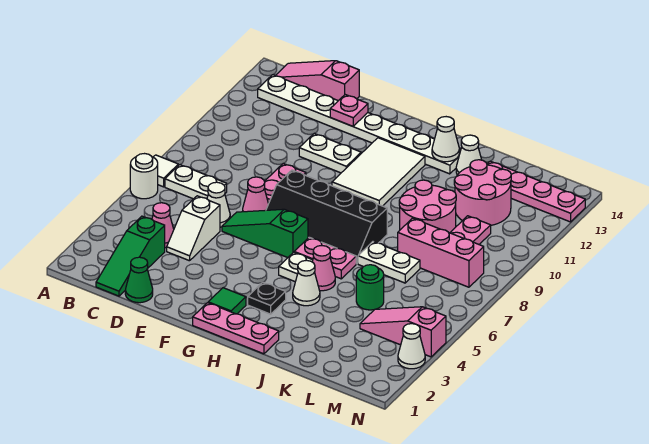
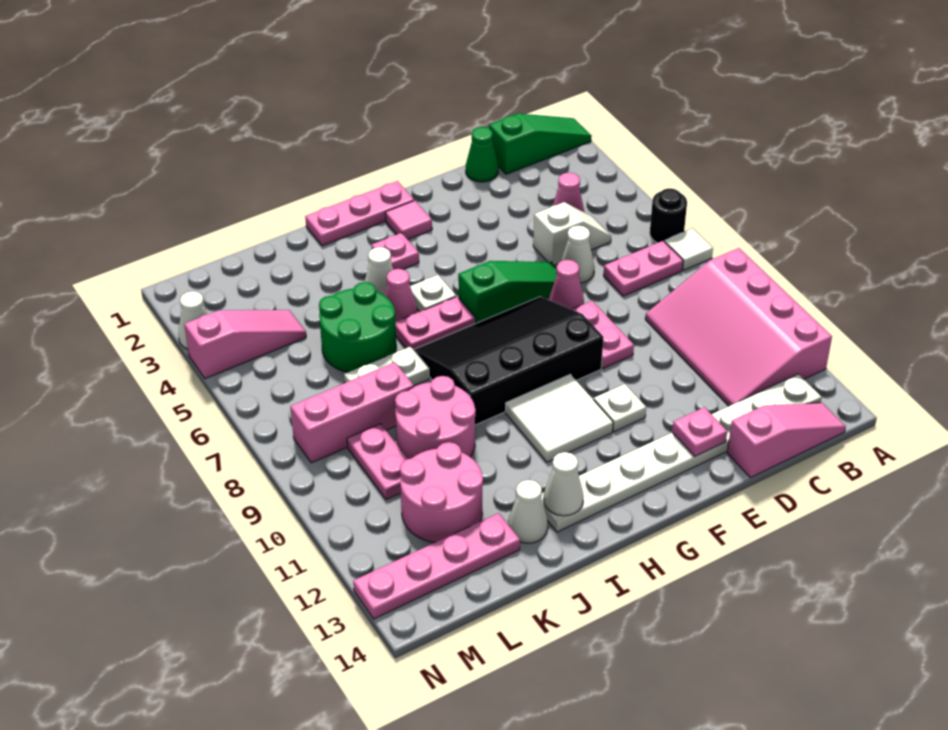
white 1x1 round brick [130,154,158,199] -> black 1x1 round brick [650,188,687,243]
none -> pink 3x4 slope [645,248,832,406]
white 1x2 plate [165,165,227,199] -> pink 1x2 plate [603,241,683,296]
green 1x3 slope [96,216,165,296] -> green 1x3 slope turned to [489,114,591,174]
white 1x2 slope [167,196,220,261] -> white 1x2 slope turned to [533,202,611,265]
white 1x2 plate [299,133,361,173] -> white 1x1 plate [594,384,646,432]
black 2x4 slope [266,170,387,264] -> black 3x4 slope [414,297,603,425]
green 1x1 tile [208,288,246,314] -> pink 1x1 tile [385,201,432,240]
white 2x3 tile [332,138,425,206] -> white 2x2 tile [506,374,613,462]
black 1x1 plate [248,282,286,314] -> pink 1x1 plate [371,233,419,270]
green 1x1 round brick [356,265,384,310] -> green 2x2 round brick [319,282,396,372]

